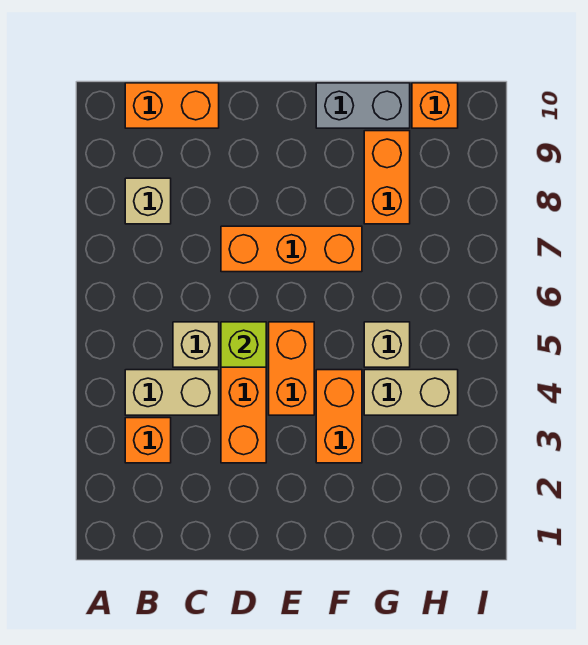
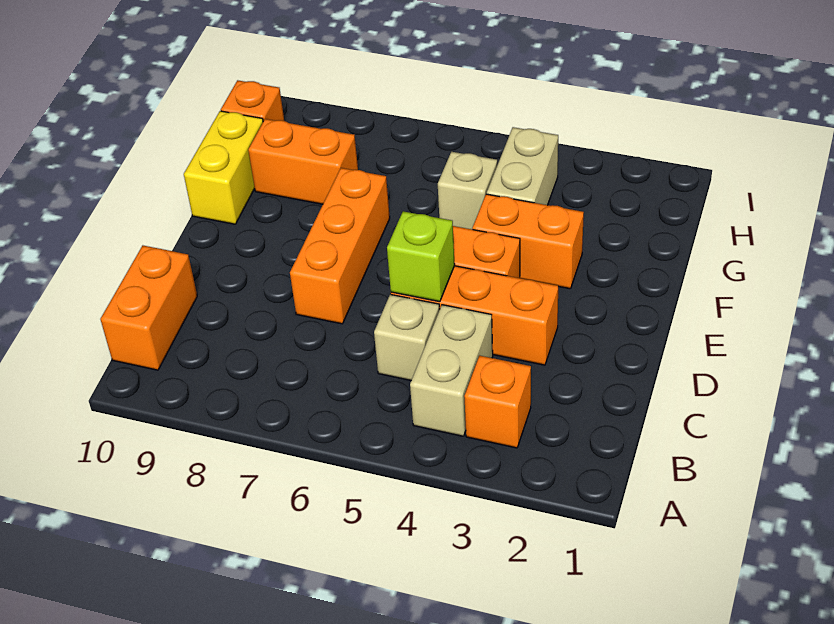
tan 1x1 brick [125,178,171,224] -> none
grey 1x2 brick [316,83,410,128] -> yellow 1x2 brick [184,111,263,224]

